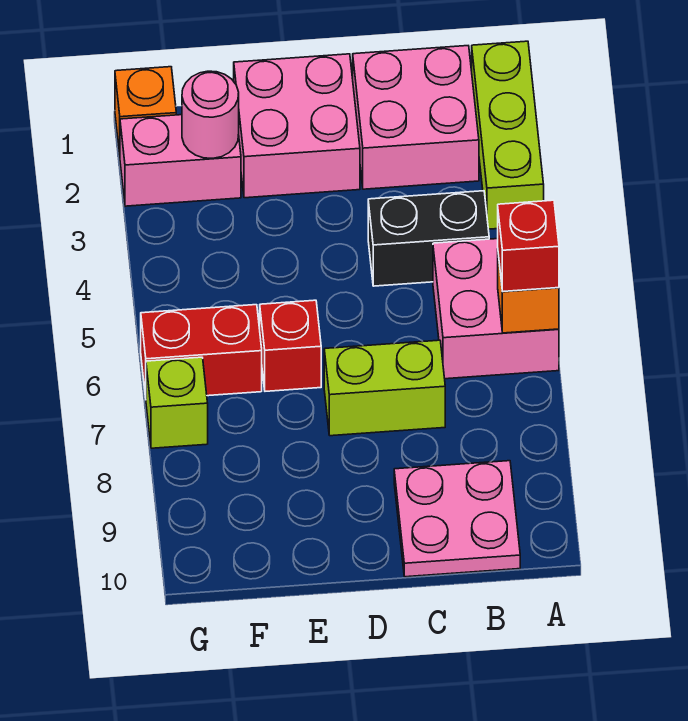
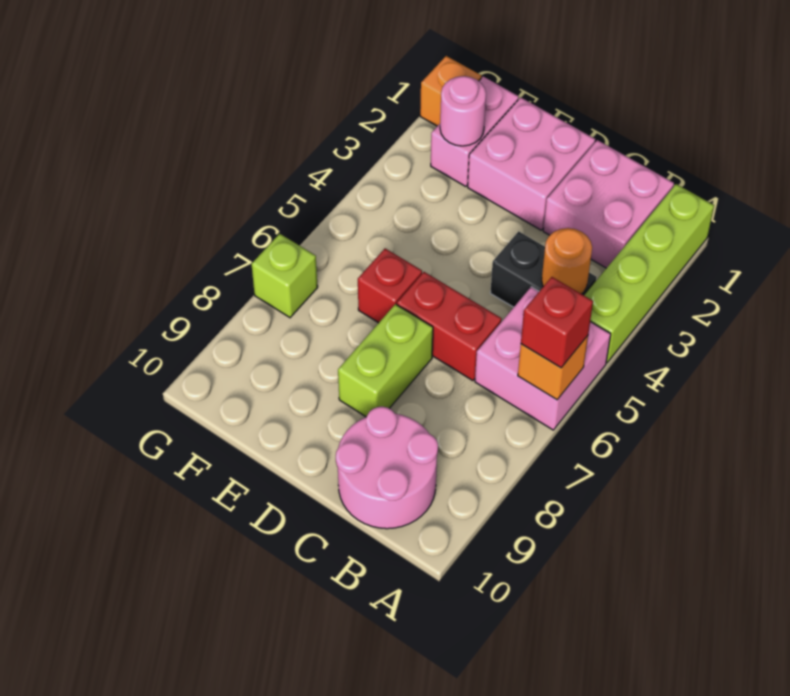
lime 1x3 brick [472,41,544,229] -> lime 1x4 brick [584,184,714,363]
none -> orange 1x1 round brick [542,228,592,294]
pink 2x2 plate [394,461,520,577] -> pink 2x2 round brick [336,407,438,529]
lime 1x2 brick [324,340,445,436] -> lime 1x2 brick turned to [338,304,433,417]
pink 1x2 brick [120,115,241,206] -> pink 1x2 brick turned to [431,77,519,187]
red 1x2 brick [141,305,262,397] -> red 1x2 brick moved to [397,272,502,381]

